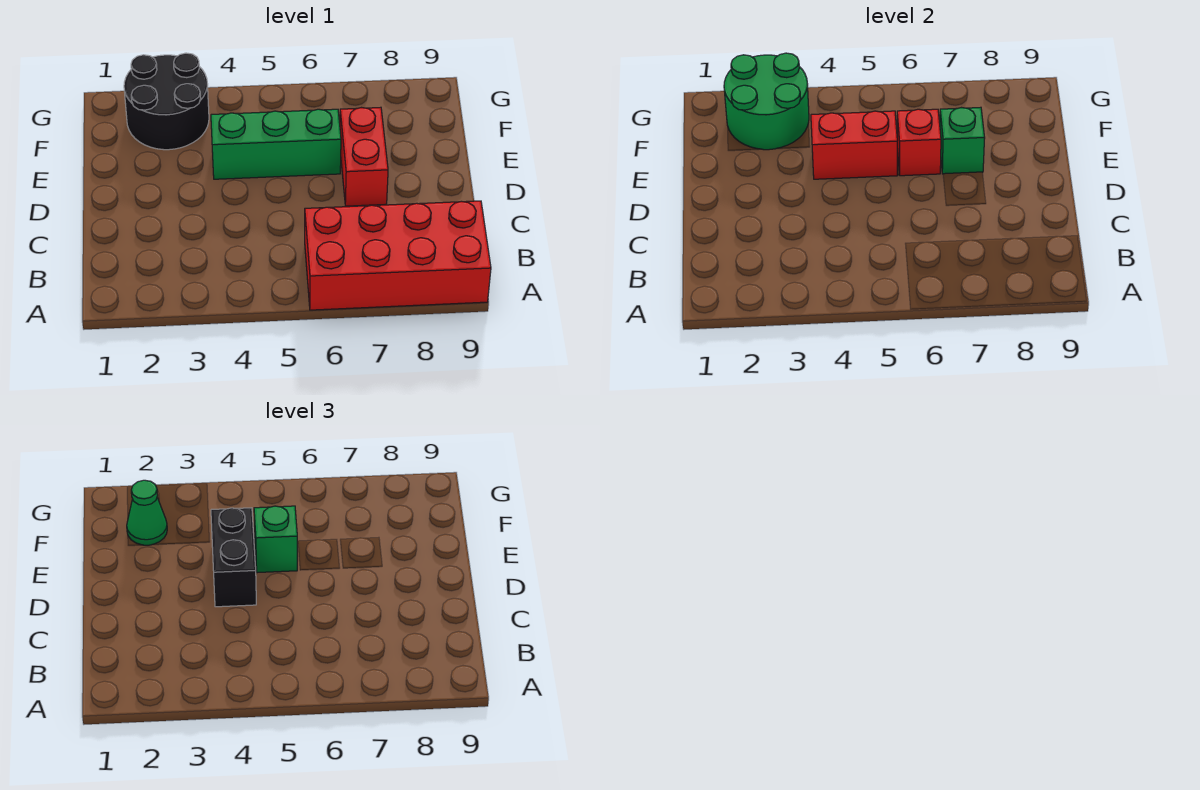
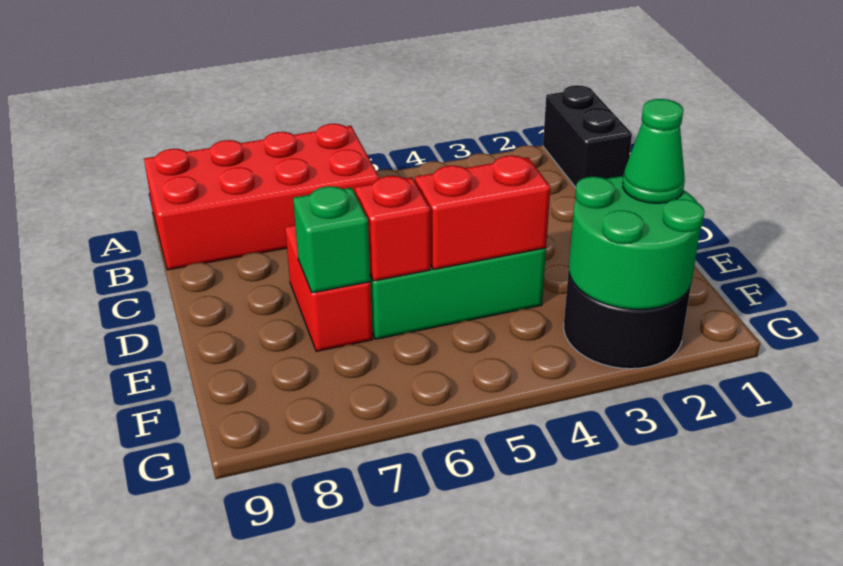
black 1x2 brick [211,508,256,607] -> black 1x2 brick moved to [543,85,632,188]
green 1x1 brick [254,506,297,573] -> none

